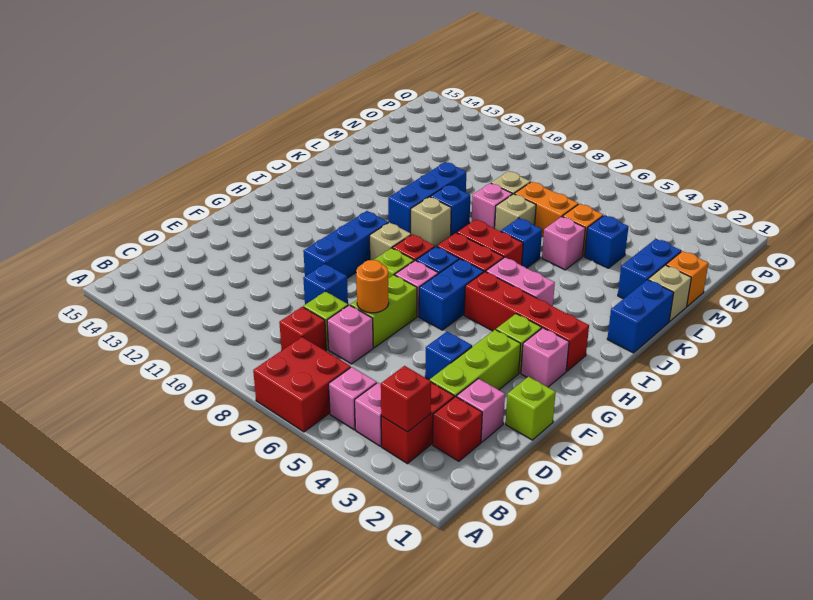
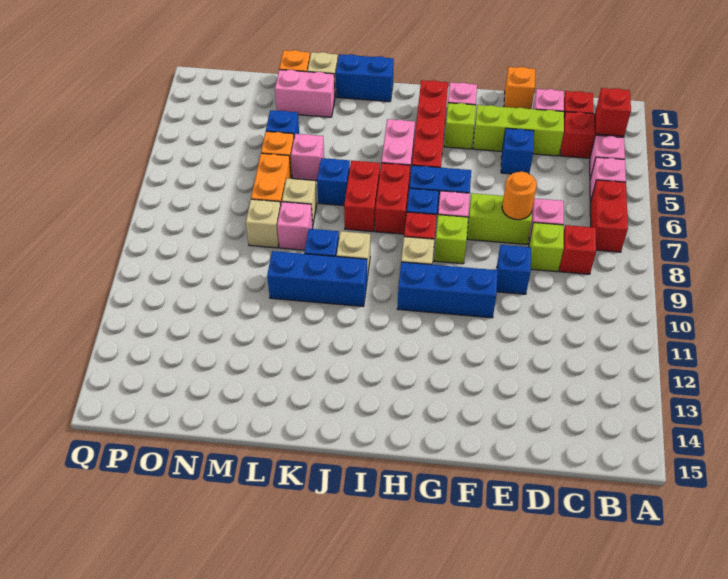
red 2x2 brick [253,337,351,432] -> red 1x2 brick [590,180,628,252]
lime 1x1 brick [506,377,556,440] -> orange 1x1 brick [504,67,535,109]
blue 1x2 brick [618,239,681,299] -> pink 1x2 brick [275,70,335,117]

